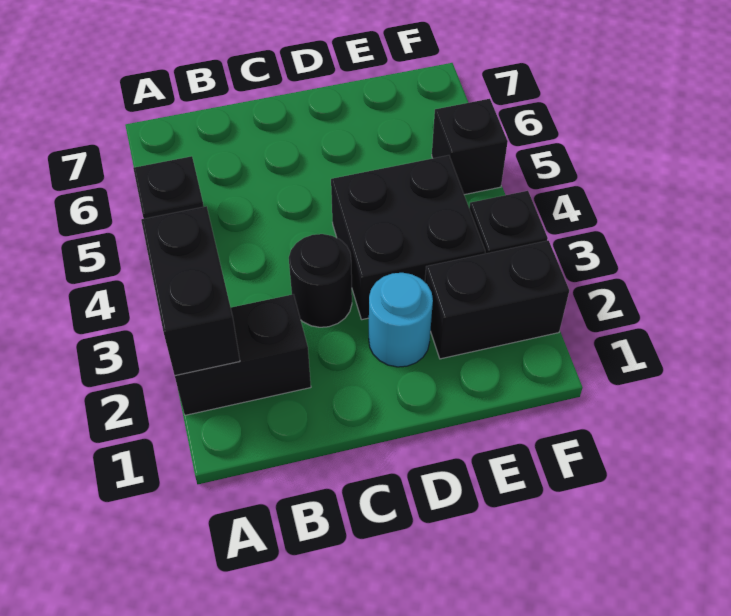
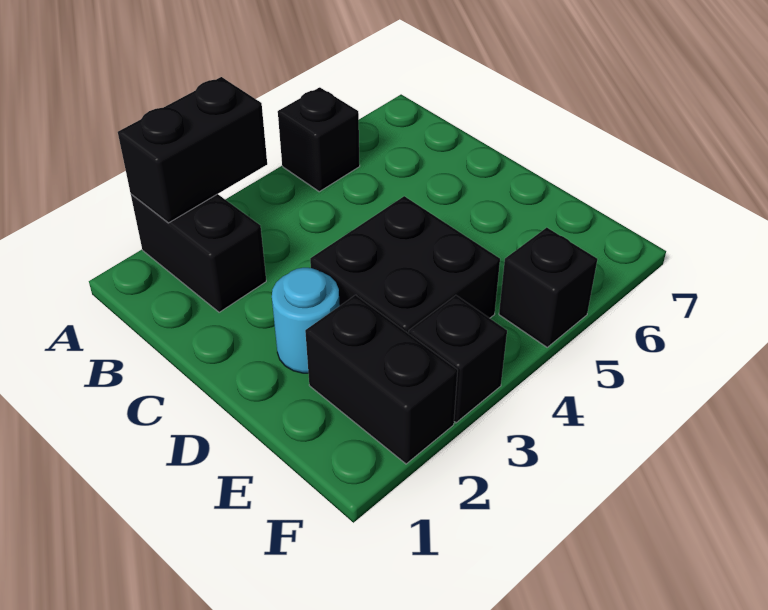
black 1x1 round brick [289,234,352,327] -> none

